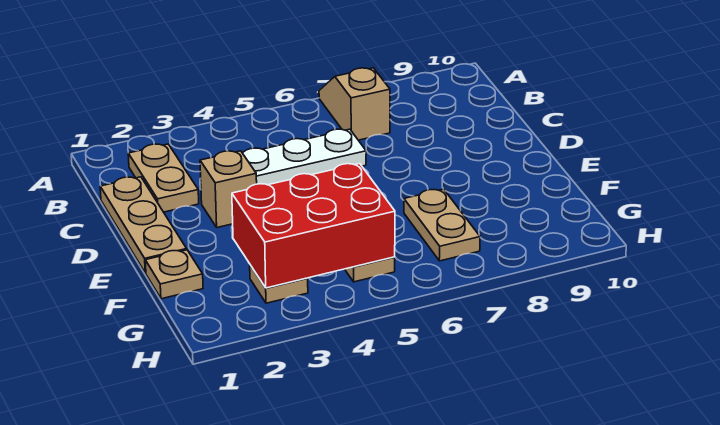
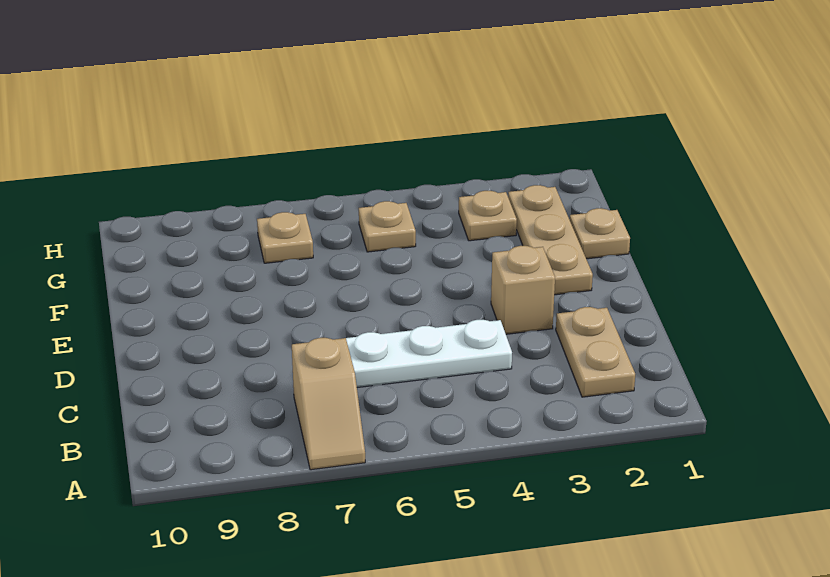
tan 1x3 plate [100,177,187,273] -> tan 1x3 plate moved to [508,185,593,295]
red 2x3 brick [232,164,395,288] -> none
tan 1x2 plate [404,189,480,261] -> tan 1x1 plate [257,212,313,263]

